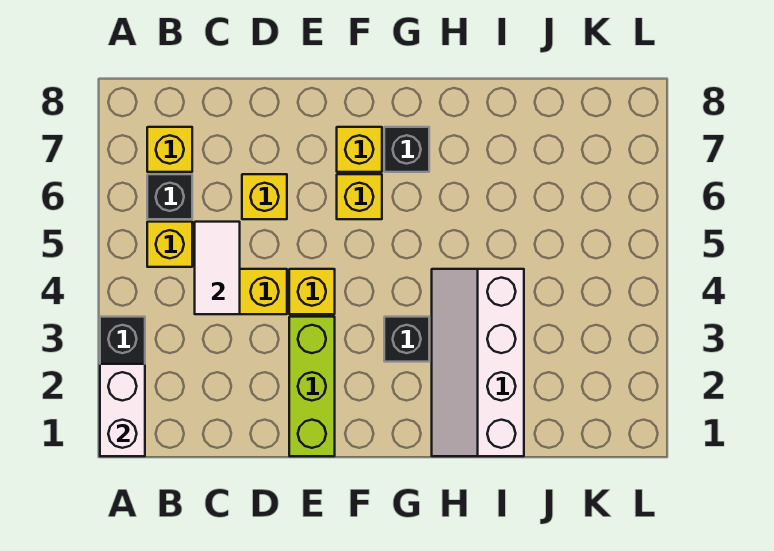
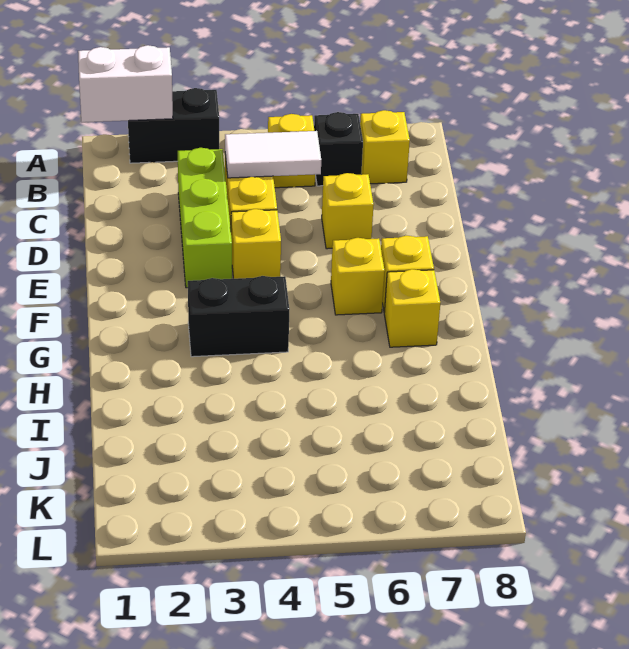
lime 1x3 brick [289,317,335,456] -> lime 1x3 brick turned to [178,148,232,288]
black 1x1 brick [384,317,429,362] -> black 1x2 brick [188,276,289,357]
black 1x1 brick [384,127,429,172] -> yellow 1x1 brick [384,269,440,347]
white 2x4 slope [432,269,524,456] -> none

